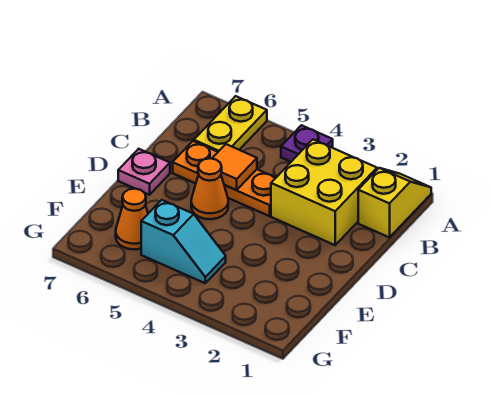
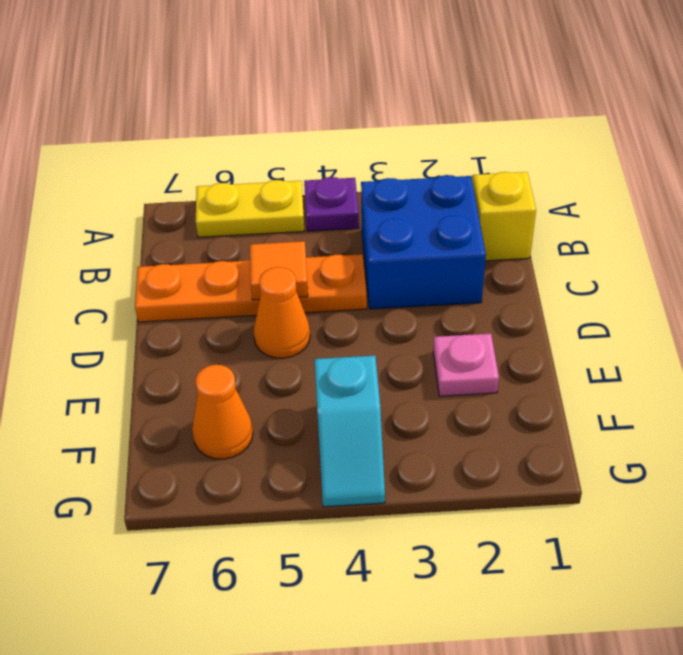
yellow 1x2 plate [194,96,267,152] -> yellow 1x2 plate turned to [196,180,304,237]
yellow 2x2 brick [271,139,377,245] -> blue 2x2 brick [361,175,486,309]
orange 1x3 plate [173,141,276,216] -> orange 1x4 plate [135,254,367,322]
pink 1x1 plate [118,149,170,195] -> pink 1x1 plate moved to [433,334,499,396]
cyan 1x2 slope [141,200,226,283] -> cyan 1x2 slope turned to [314,355,385,507]

